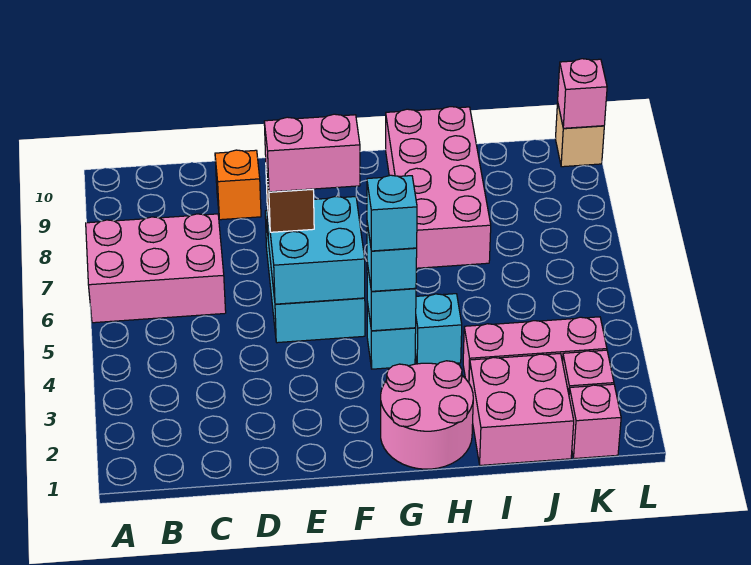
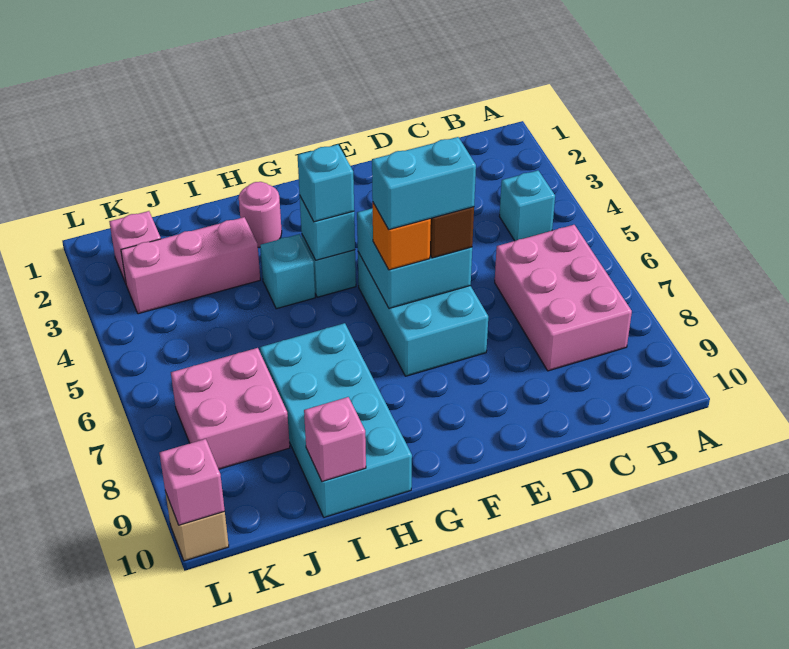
pink 2x3 brick [86,214,226,323] -> pink 2x3 brick turned to [495,225,632,371]
orange 1x1 brick [215,150,261,220] -> orange 1x1 brick moved to [373,203,431,270]
pink 1x2 brick [264,114,360,192] -> cyan 1x2 brick [372,137,476,230]
pink 2x2 round brick [381,361,473,469] -> pink 1x1 round brick [239,182,282,247]
cyan 1x1 brick [367,175,417,251] -> cyan 1x1 brick moved to [499,170,555,241]
pink 2x4 brick [386,107,491,268] -> cyan 2x4 brick [260,323,412,517]
pink 2x2 brick [469,354,574,465] -> pink 2x2 brick moved to [171,348,290,469]
pink 1x1 brick [569,384,621,459] -> pink 1x1 brick moved to [304,397,366,482]

